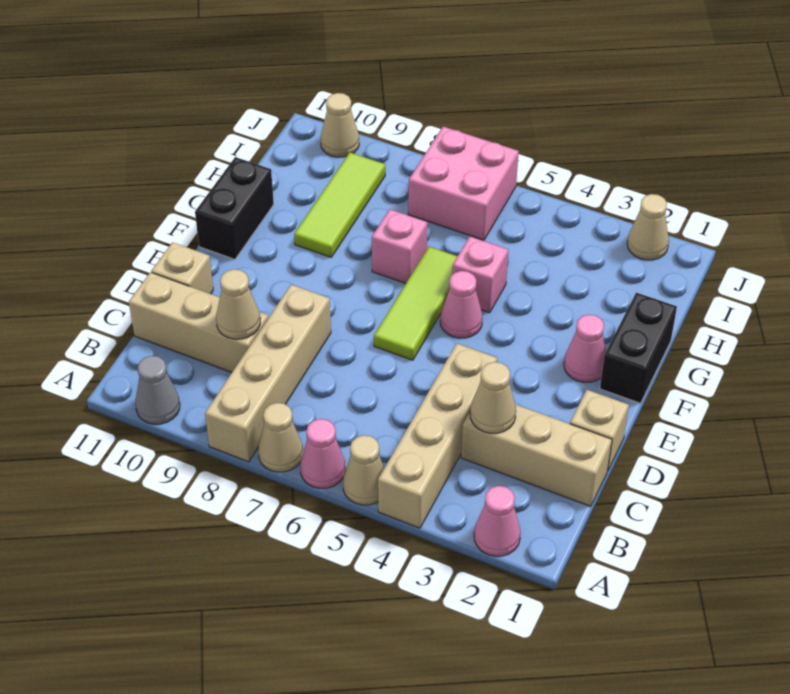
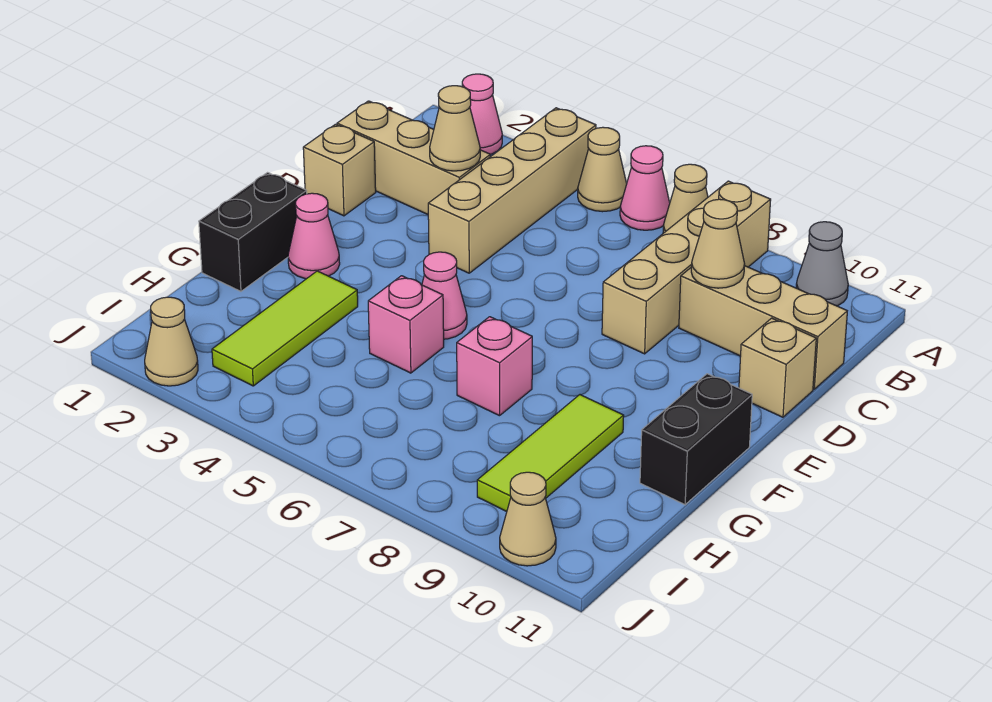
lime 1x3 tile [374,247,457,360] -> lime 1x3 tile moved to [212,271,358,386]
pink 2x2 brick [408,127,519,240] -> none

